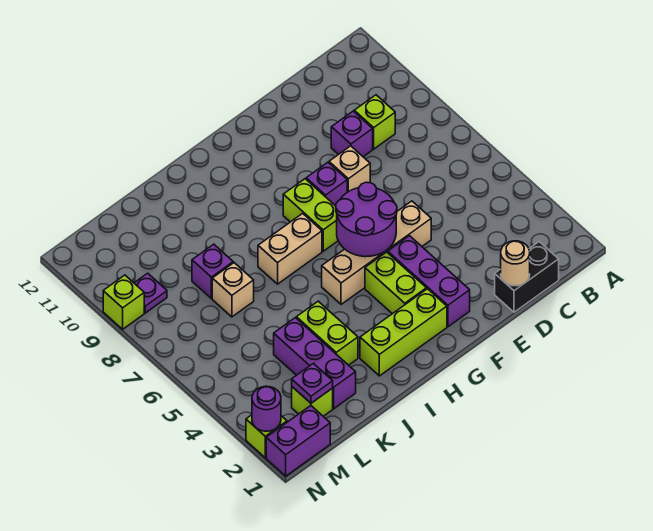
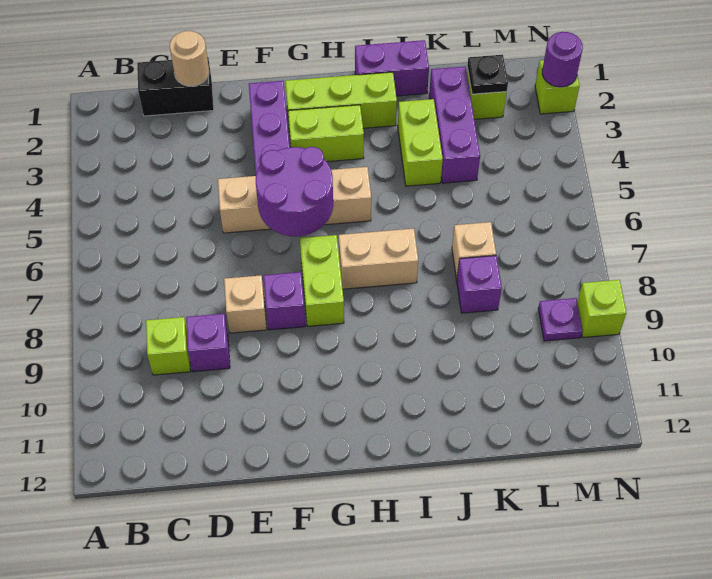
lime 1x2 brick [365,252,426,314] -> lime 1x2 brick turned to [288,105,364,162]
purple 1x1 plate [292,363,333,403] -> black 1x1 plate [467,55,508,94]
purple 1x2 brick [266,406,330,476] -> purple 1x2 brick moved to [355,40,429,96]

